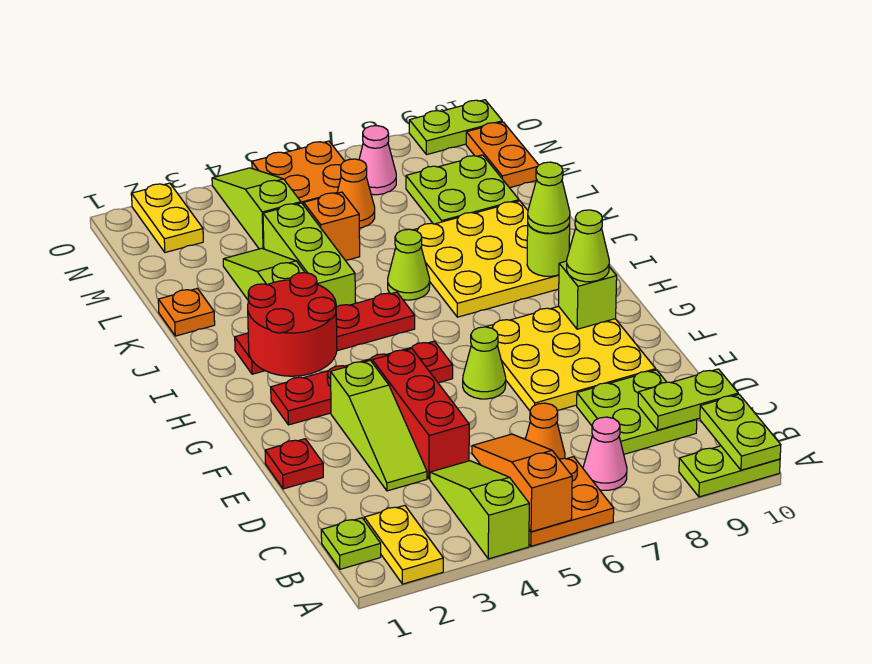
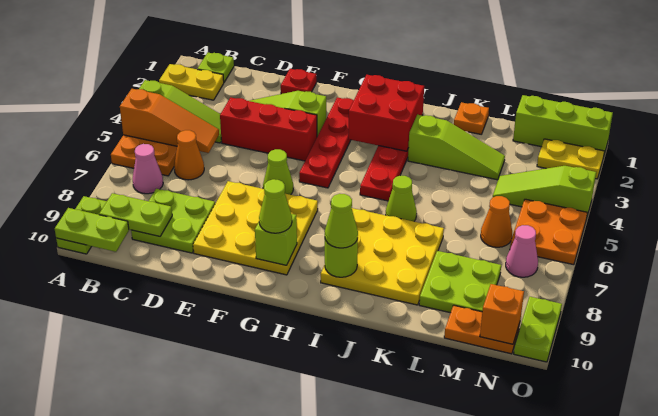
lime 1x2 plate [638,369,738,430] -> lime 1x2 plate turned to [99,193,172,236]
red 2x2 round brick [248,273,337,376] -> red 2x2 brick [348,75,424,151]
lime 1x3 brick [263,203,355,307] -> lime 1x3 brick moved to [513,95,613,157]
orange 1x1 brick [304,192,360,260] -> orange 1x1 brick moved to [480,284,524,344]
lime 1x3 slope [212,168,301,249] -> lime 1x3 slope turned to [493,166,596,216]

